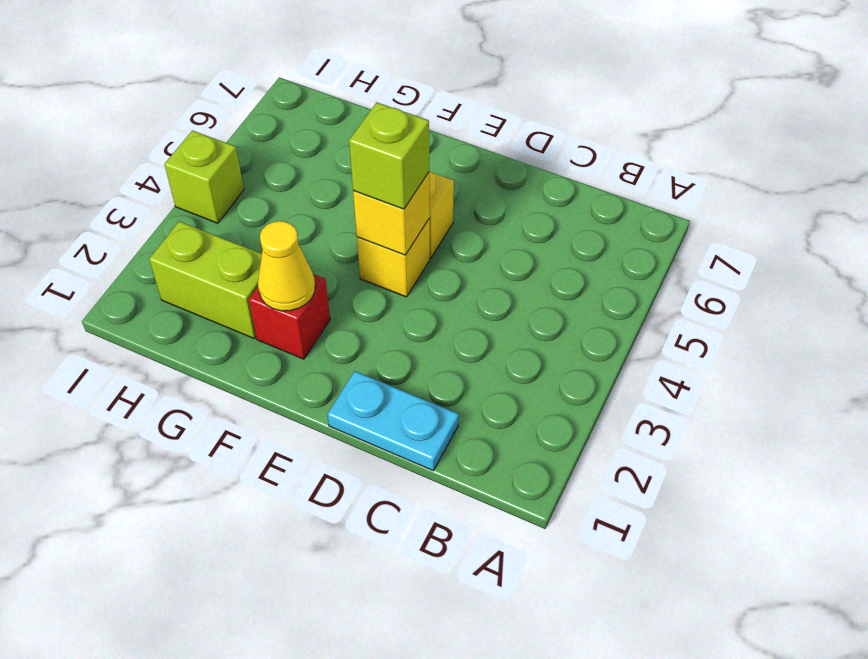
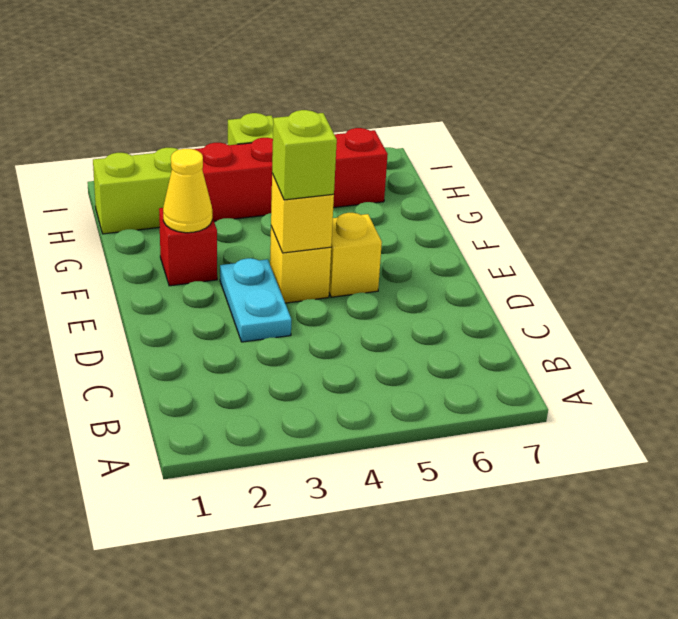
cyan 1x2 plate [327,371,459,471] -> cyan 1x2 plate moved to [220,258,291,342]
lime 1x2 brick [149,221,262,339] -> lime 1x2 brick turned to [93,148,178,234]
none -> red 1x4 brick [194,128,388,221]

